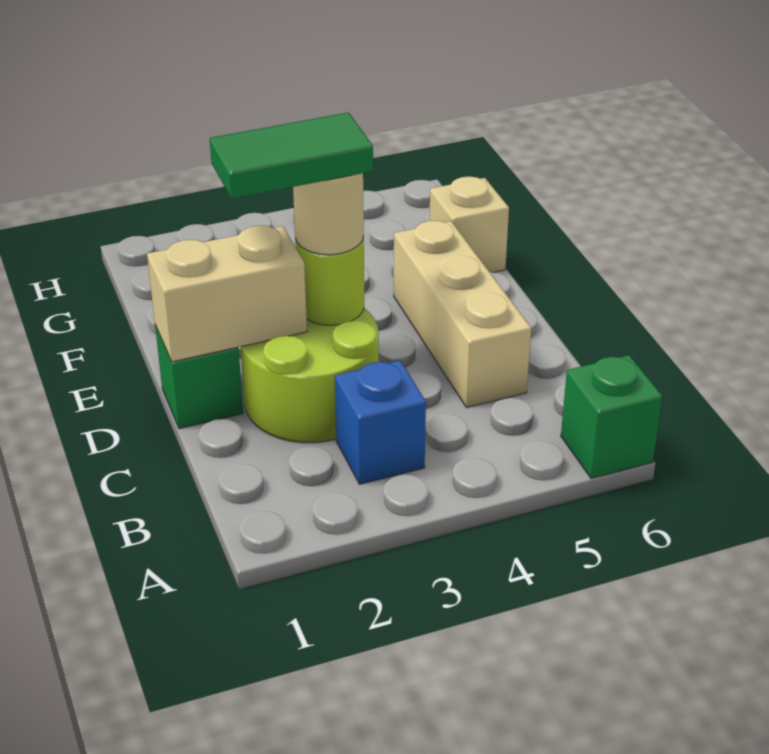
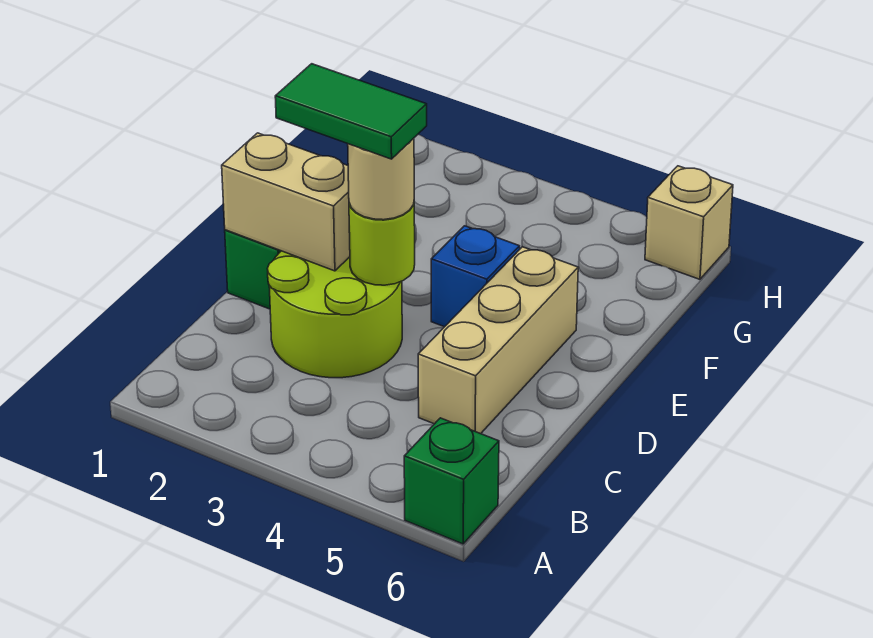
blue 1x1 brick [335,360,426,484] -> blue 1x1 brick moved to [431,226,520,327]
tan 1x1 brick [429,176,509,273] -> tan 1x1 brick moved to [645,166,733,279]

